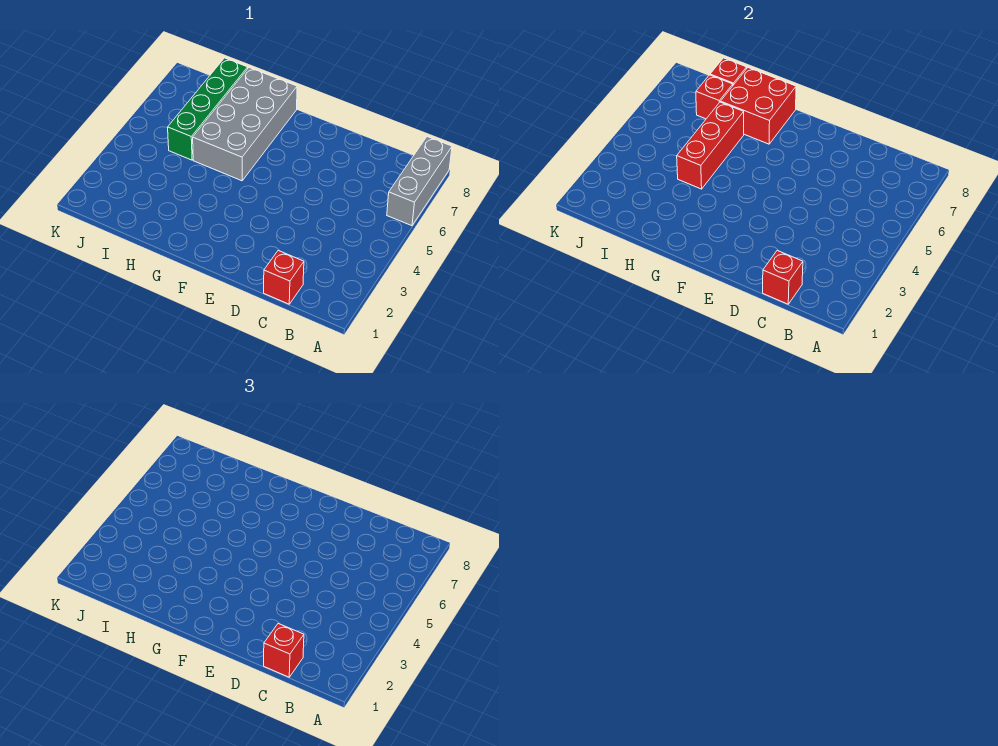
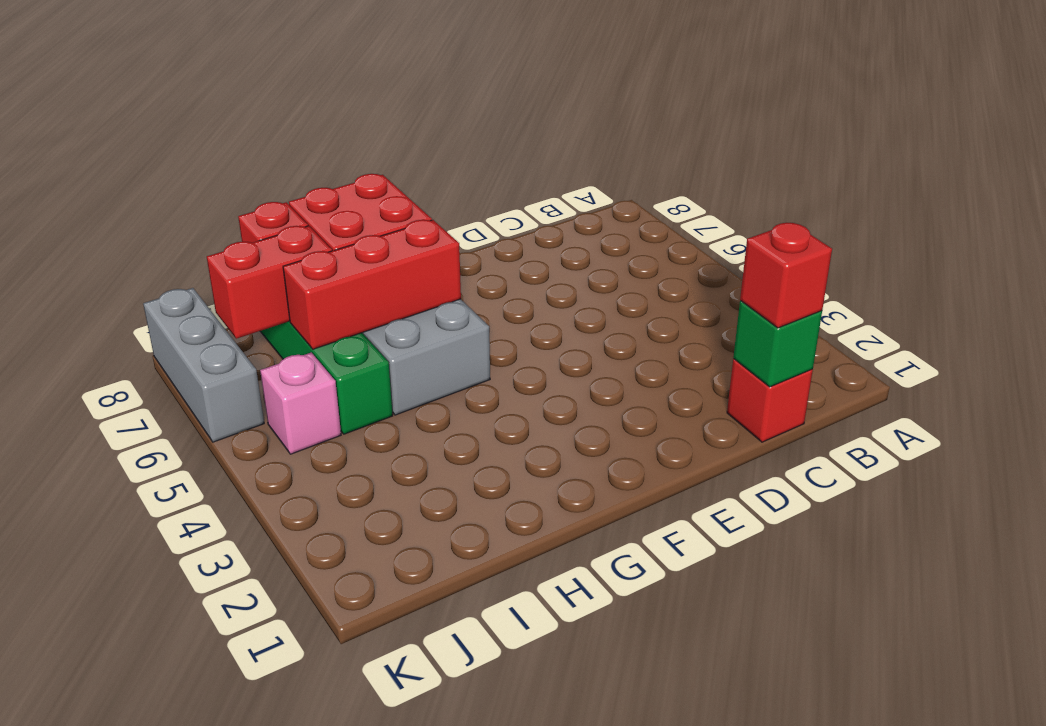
grey 1x3 brick [387,137,452,226] -> grey 1x3 brick moved to [143,288,264,442]
red 1x1 brick [763,251,803,304] -> green 1x1 brick [733,301,822,387]
red 1x3 brick [677,102,744,189] -> red 1x3 brick turned to [283,220,461,349]
red 1x1 brick [696,75,733,119] -> red 1x2 brick [207,226,332,339]
none -> pink 1x1 brick [260,352,341,454]

